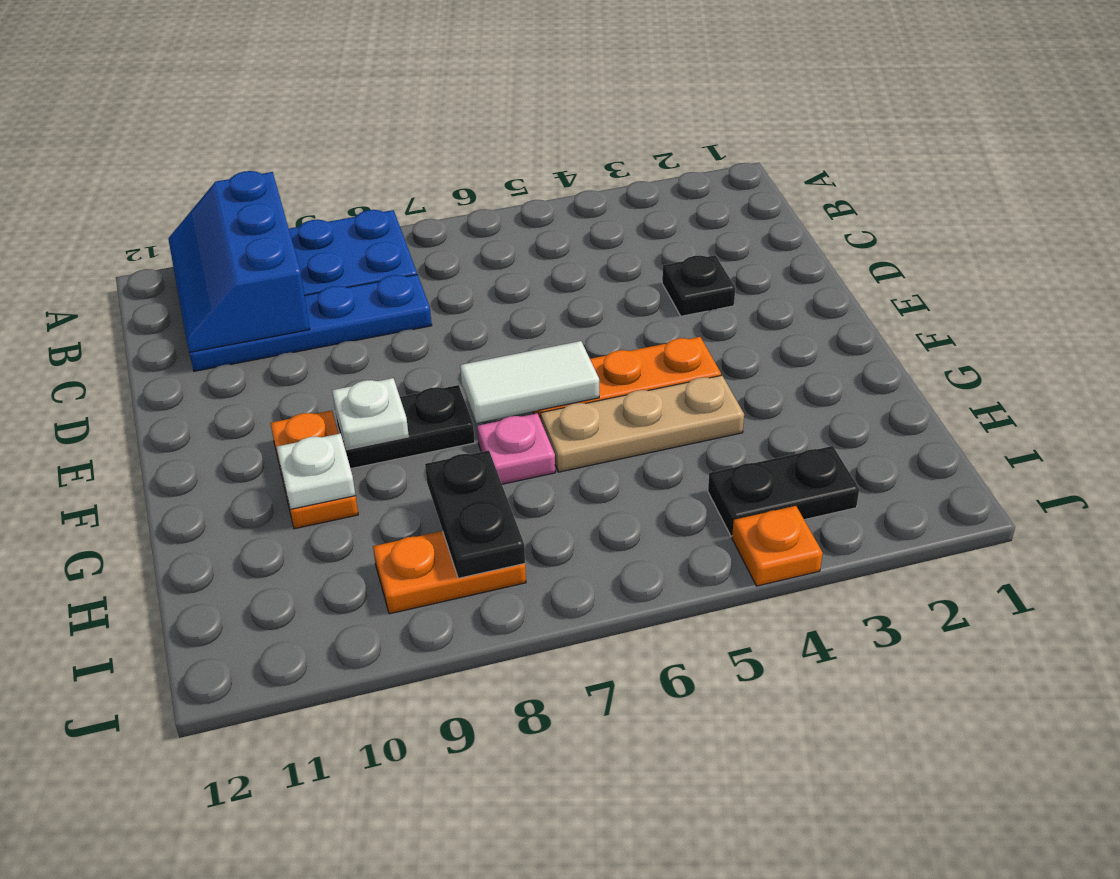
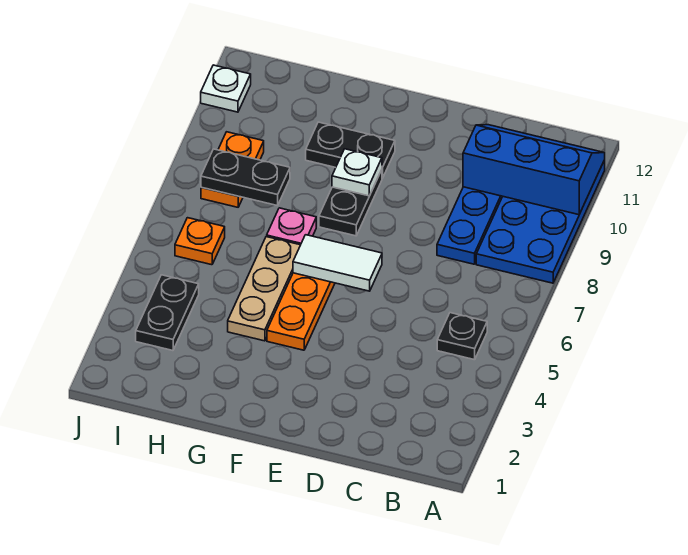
black 1x1 plate [662,255,735,316] -> black 1x1 plate moved to [437,313,487,360]
white 1x2 tile [460,341,599,423] -> white 1x2 tile turned to [293,235,382,291]
orange 1x2 plate [270,410,358,529] -> black 1x2 plate [306,122,395,178]
white 1x1 plate [277,433,356,509] -> white 1x1 plate moved to [201,65,251,112]
orange 1x1 plate [732,506,823,586] -> orange 1x1 plate moved to [175,218,225,265]

